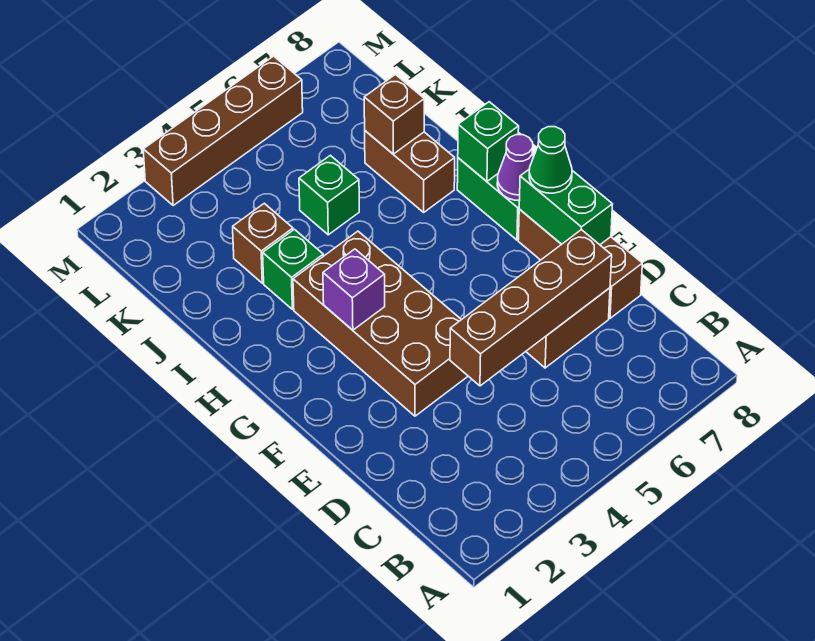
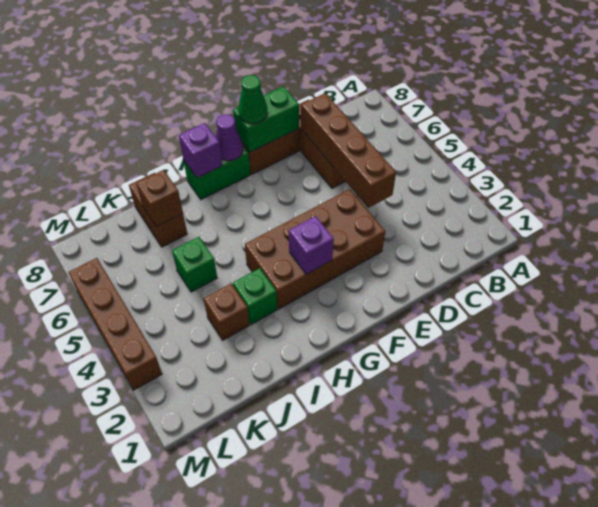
green 1x1 brick [458,102,519,181] -> purple 1x1 brick [179,123,222,178]
brown 1x2 brick [365,131,455,212] -> brown 1x2 brick turned to [129,173,187,247]

